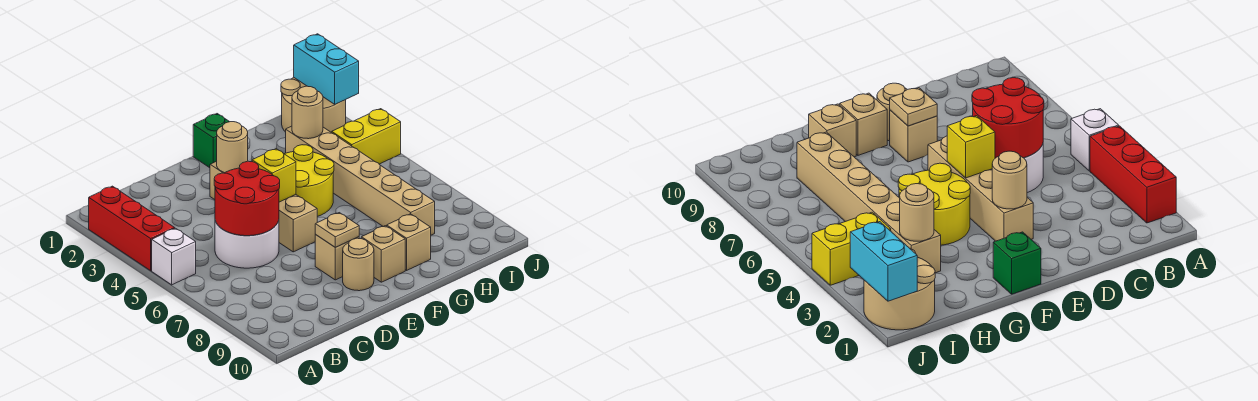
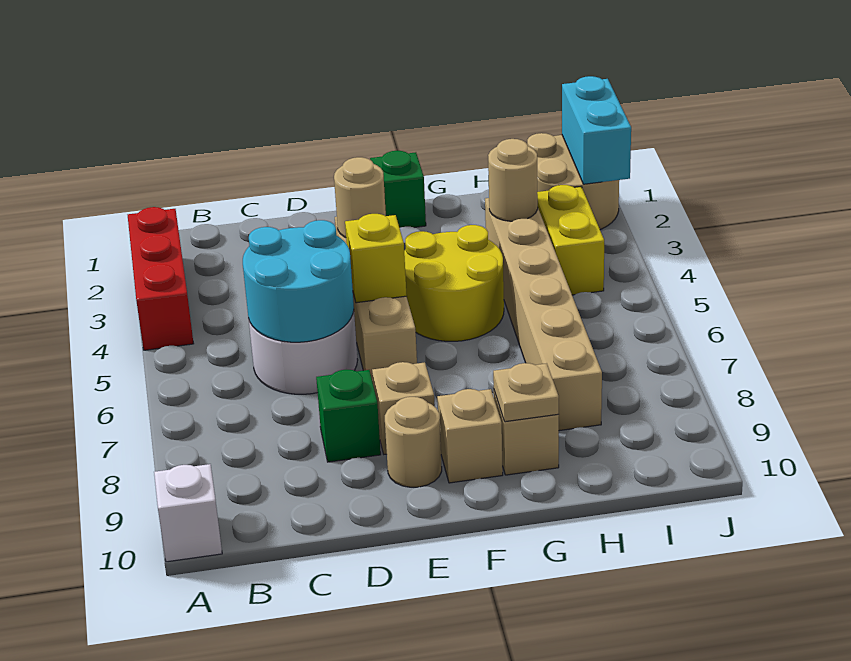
white 1x1 brick [152,228,196,285] -> white 1x1 brick moved to [154,464,222,562]
red 2x2 round brick [214,161,280,236] -> cyan 2x2 round brick [243,220,354,342]
none -> green 1x1 brick [316,370,381,462]
tan 1x1 plate [315,213,359,247] -> tan 1x1 plate moved to [493,363,559,422]
yellow 1x2 brick [332,109,401,164] -> yellow 1x2 brick turned to [537,185,604,295]

